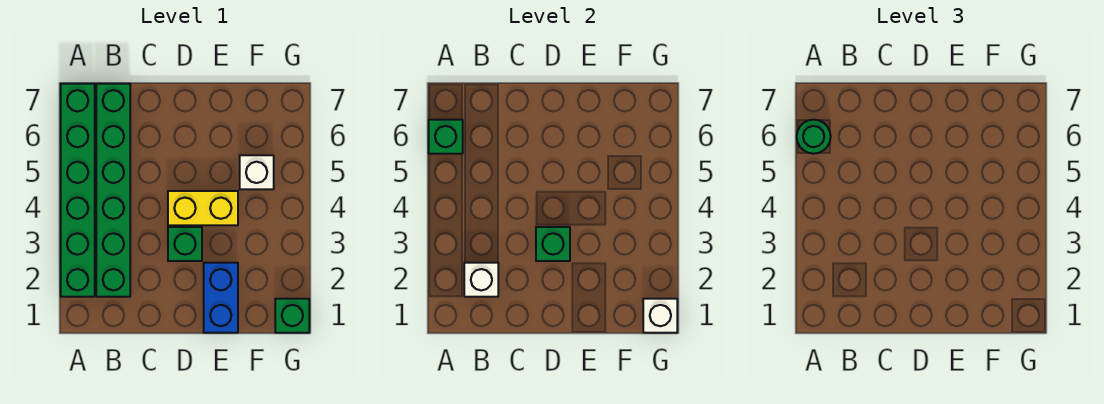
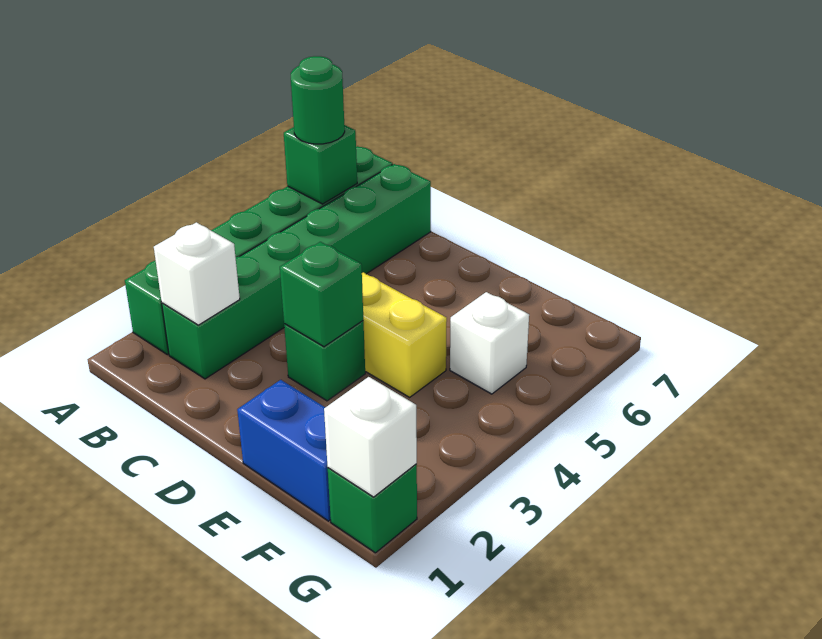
blue 1x2 brick [204,263,238,333] -> blue 1x2 brick turned to [237,380,331,521]

